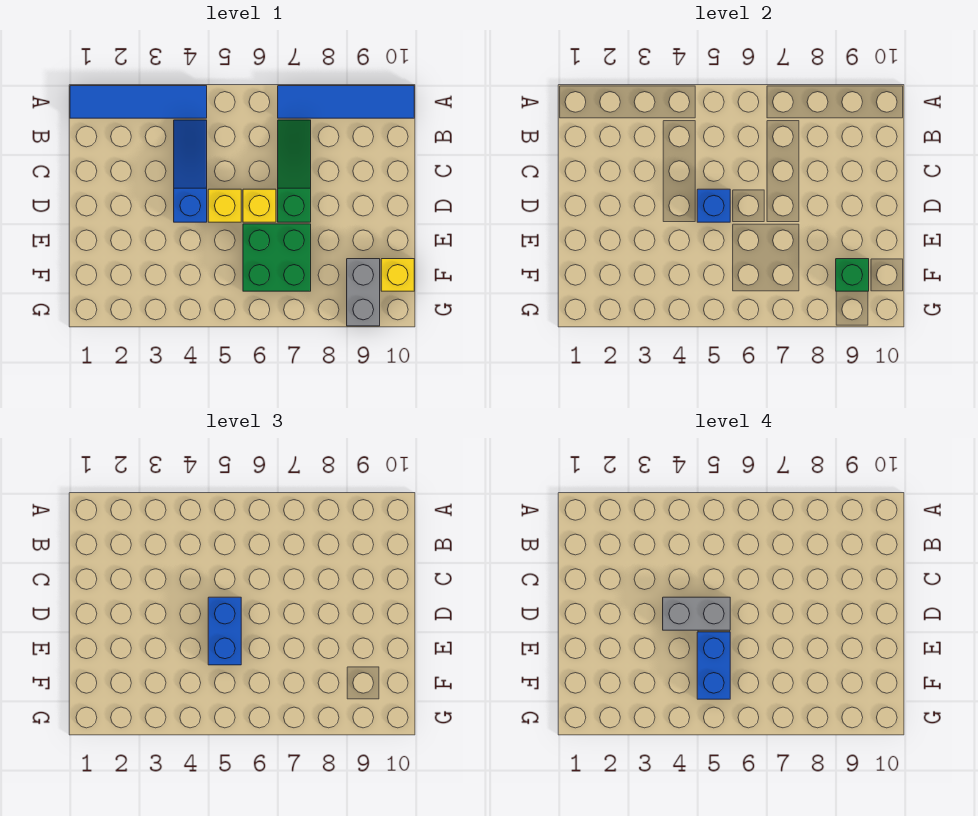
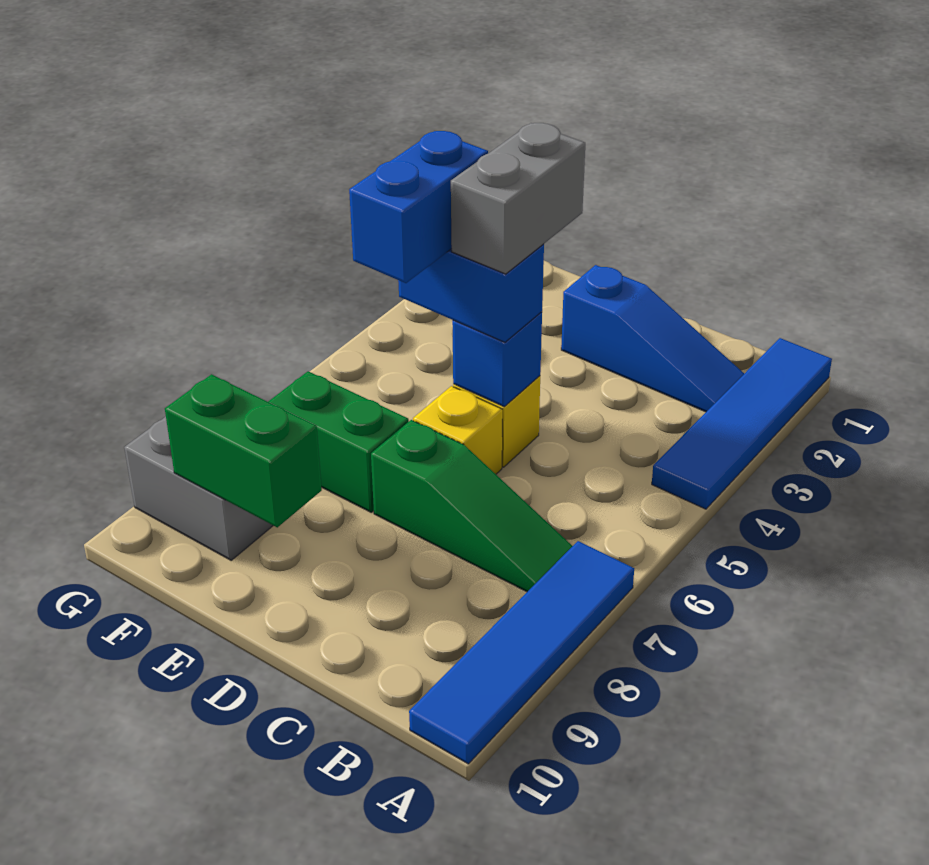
blue 1x3 slope [174,120,207,222] -> blue 1x3 slope moved to [561,265,744,412]
blue 1x2 brick [697,632,730,699] -> blue 1x2 brick turned to [349,131,488,283]
green 2x2 brick [243,224,311,291] -> green 1x2 brick [268,371,409,512]
green 1x1 brick [836,259,869,291] -> green 1x2 brick [165,374,322,527]
yellow 1x1 brick [381,259,414,291] -> none

